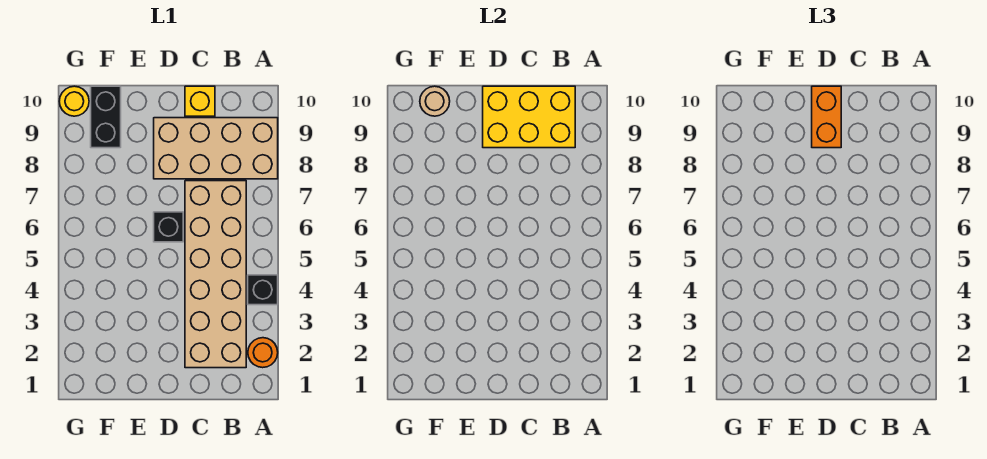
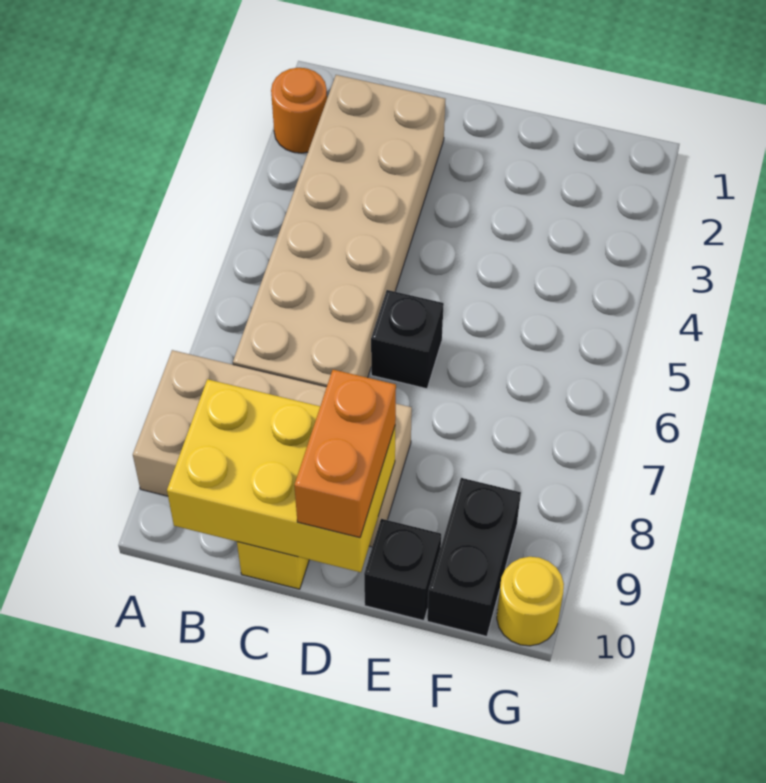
black 1x1 brick [248,275,278,305] -> black 1x1 brick moved to [364,519,441,621]
tan 1x1 round brick [420,86,450,116] -> none

